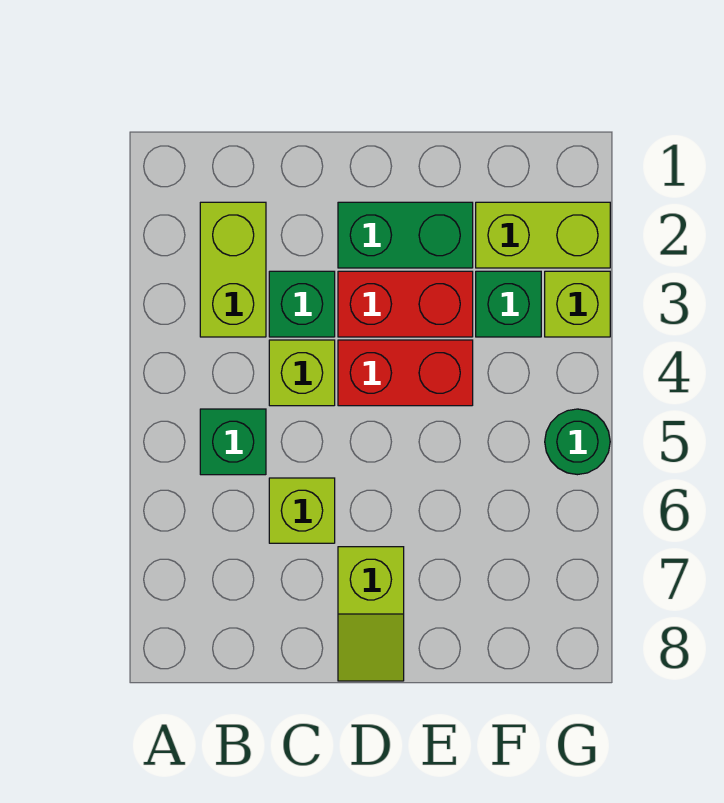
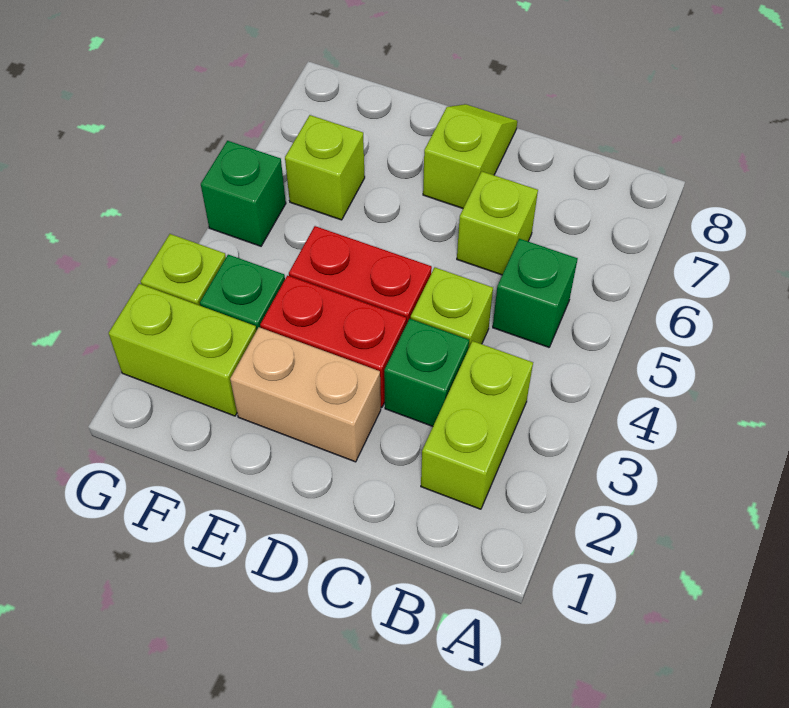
green 1x2 brick [338,202,473,268] -> tan 1x2 brick [230,327,381,462]
none -> lime 1x1 brick [285,115,365,220]
green 1x1 round brick [545,409,610,475] -> green 1x1 brick [201,141,286,246]

